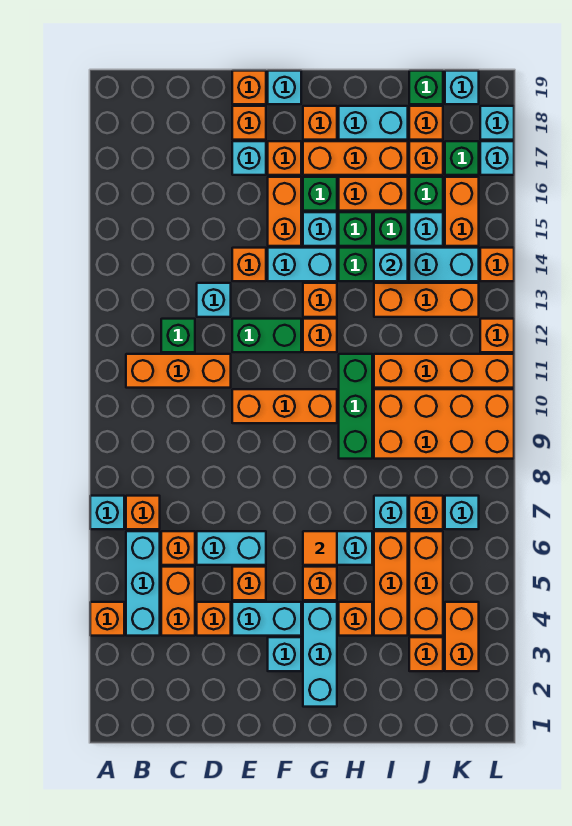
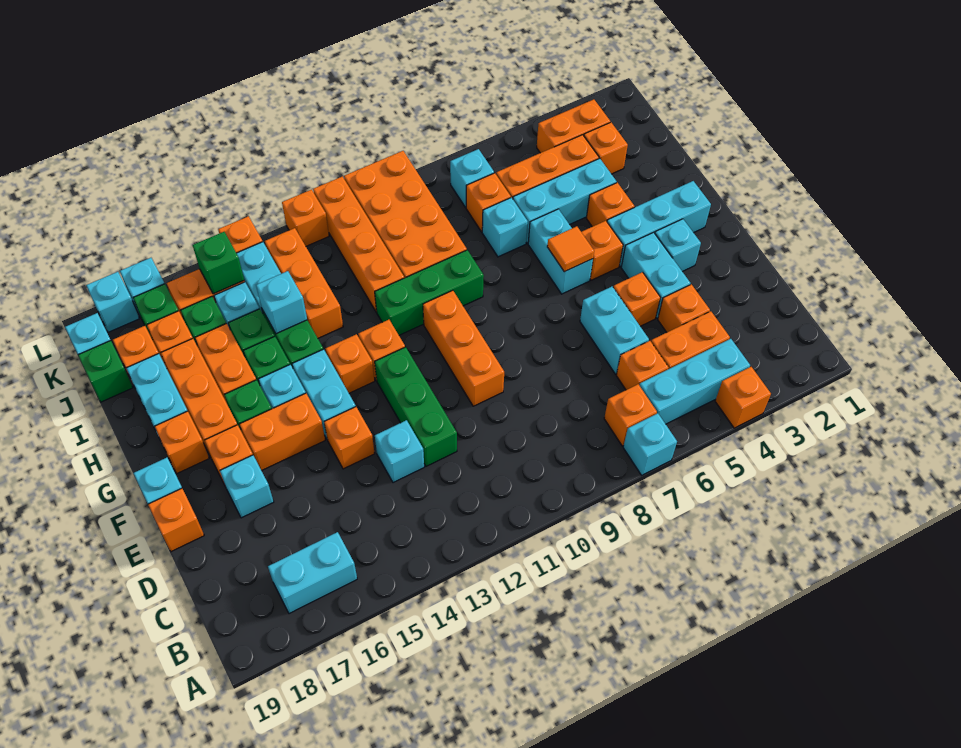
orange 1x3 brick [126,354,231,388] -> none
none -> cyan 1x2 brick [268,532,357,614]
green 1x1 brick [161,319,195,352] -> green 1x1 brick moved to [192,232,244,294]
green 1x2 brick [232,319,301,352] -> green 1x3 brick [375,347,457,466]
orange 1x1 brick [232,106,266,140] -> none
orange 1x3 brick [374,531,408,636] -> cyan 1x3 brick [513,158,617,243]

